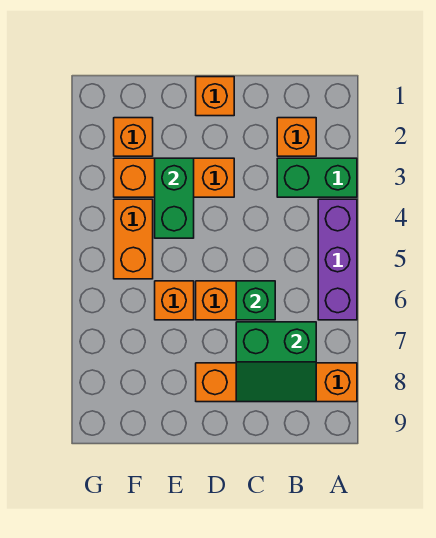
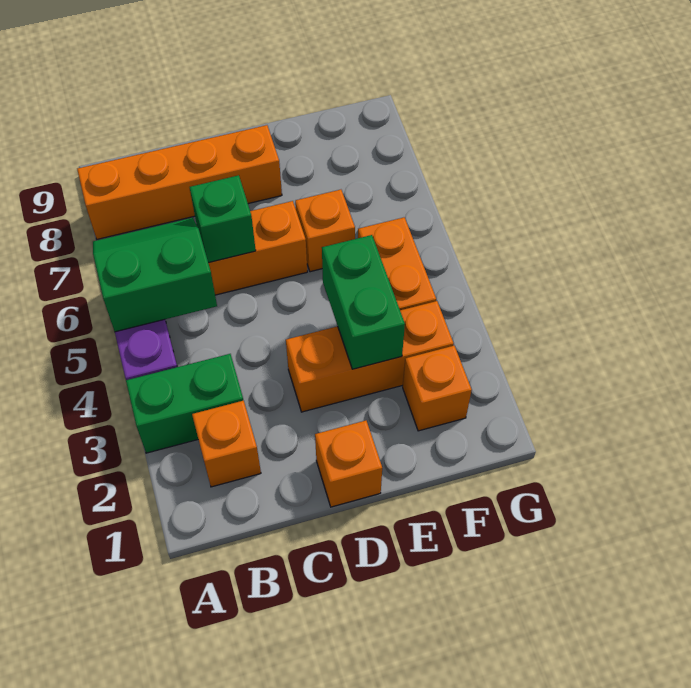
green 2x2 slope [236,322,316,402] -> green 2x2 slope moved to [93,218,217,332]

